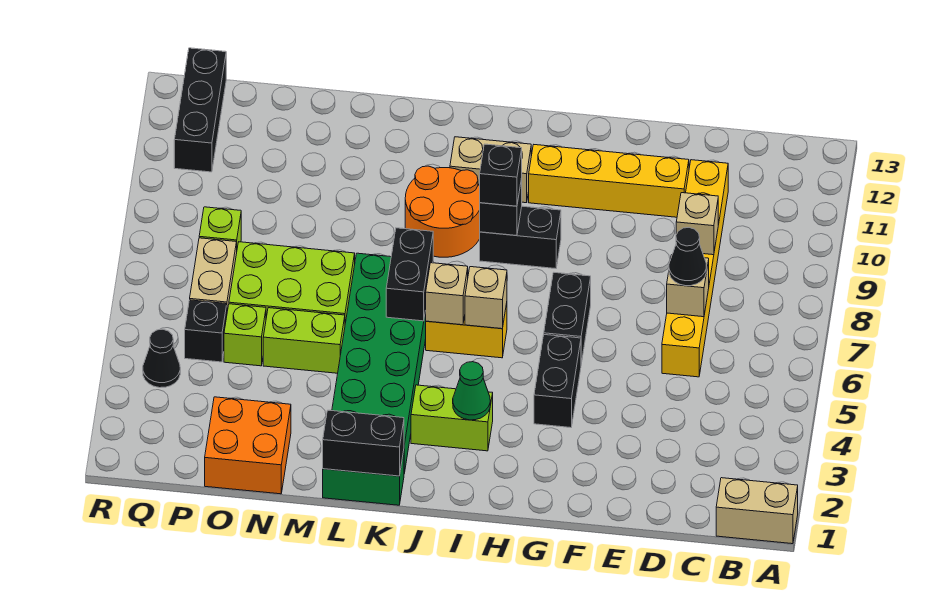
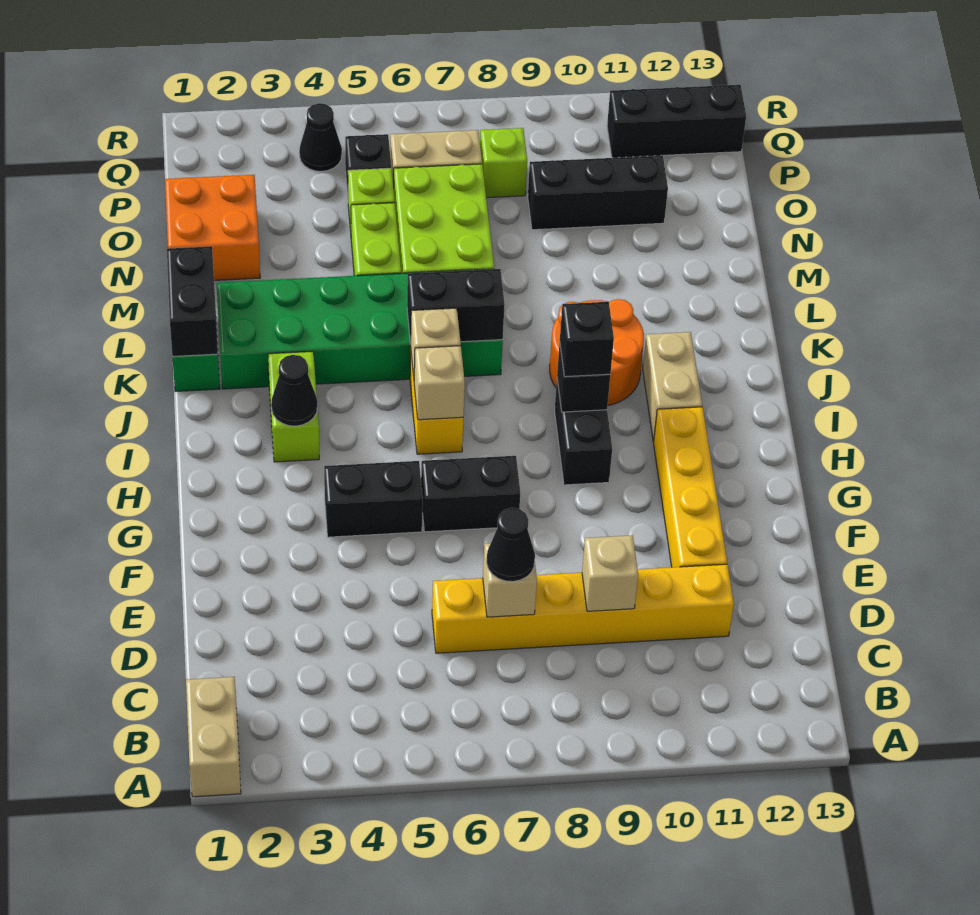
green 1x1 cone [453,362,490,420] -> black 1x1 cone [271,355,317,426]
none -> black 1x3 brick [528,155,668,230]

